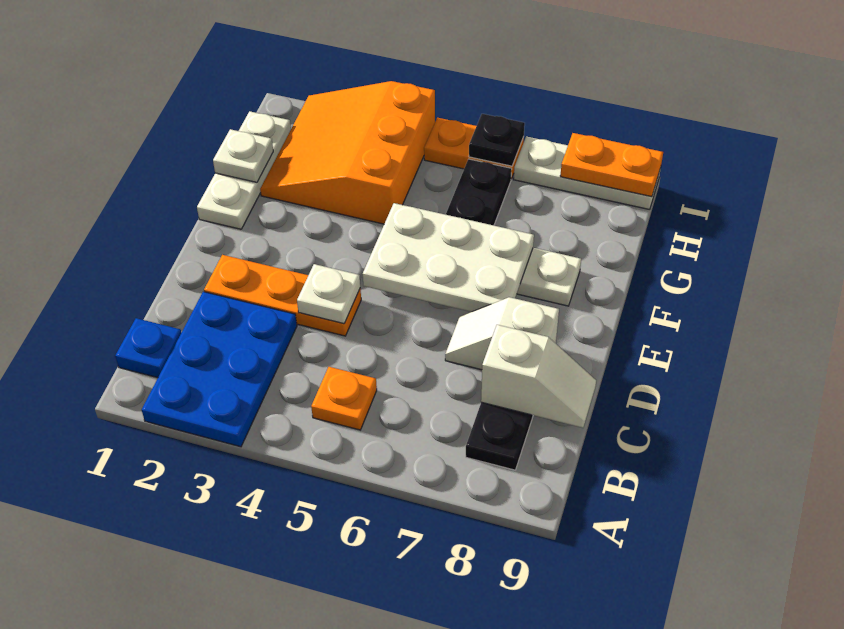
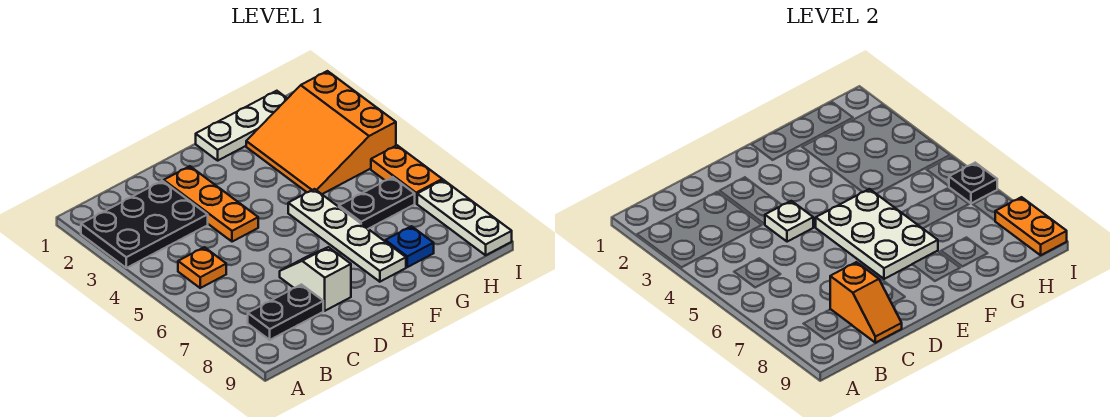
blue 2x3 plate [142,292,297,447] -> black 2x3 plate [81,181,208,268]
blue 1x1 plate [115,318,181,378] -> blue 1x1 plate moved to [385,226,434,267]
white 1x2 slope [481,325,596,428] -> orange 1x2 slope [830,262,902,343]
white 1x1 plate [213,129,273,182] -> none
orange 3x3 slope [260,81,435,224] -> orange 3x3 slope turned to [246,71,396,194]

